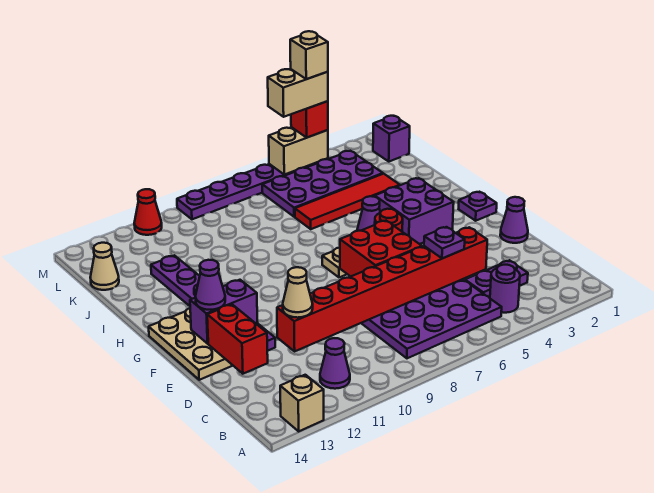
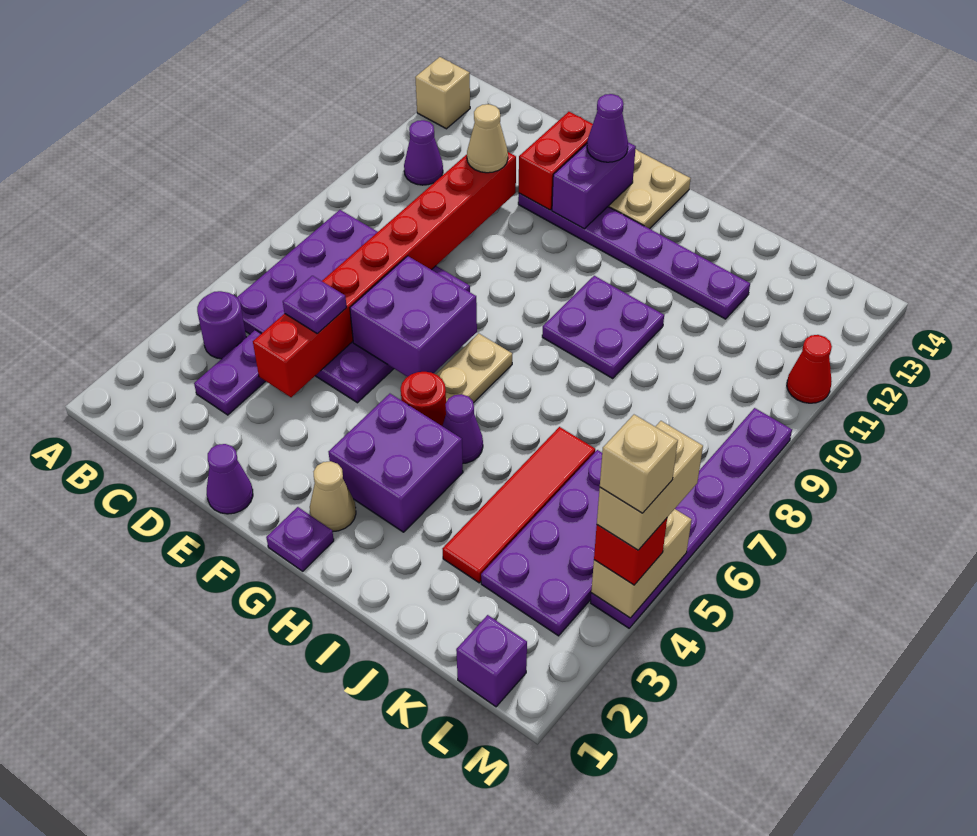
red 1x2 brick [207,304,268,374] -> red 1x2 brick turned to [519,112,593,210]
red 2x2 brick [340,221,422,277] -> purple 2x2 brick [350,256,477,377]
none -> purple 2x2 plate [542,276,664,378]
tan 1x1 cone [90,243,119,290] -> tan 1x1 cone moved to [310,461,356,532]

